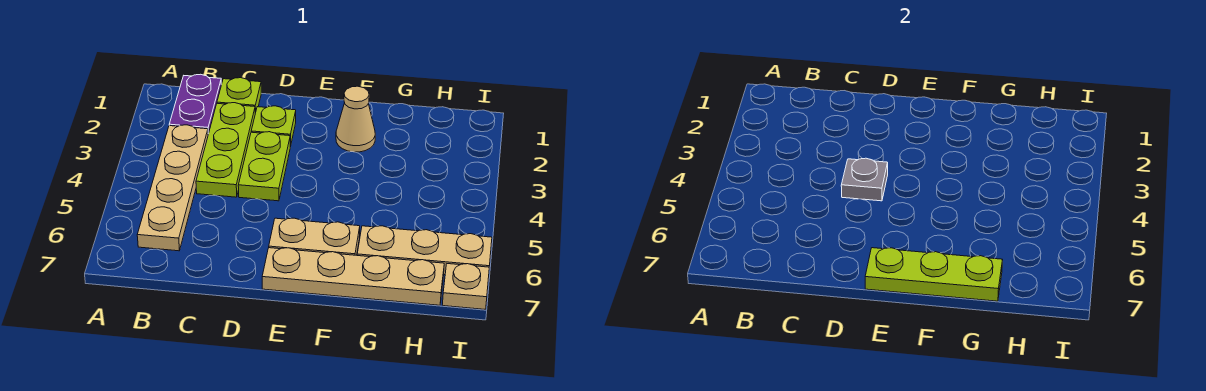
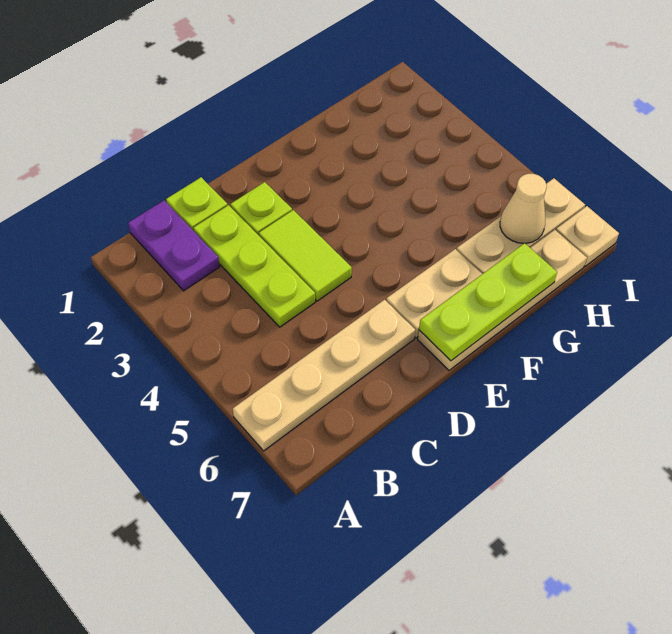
tan 1x4 plate [137,125,208,251] -> tan 1x4 plate turned to [233,300,415,451]
lime 1x2 plate [238,132,290,201] -> lime 1x2 tile [259,210,352,301]
grey 1x1 plate [841,158,888,201] -> none
tan 1x1 cone [336,86,375,152] -> tan 1x1 cone moved to [500,174,547,243]

